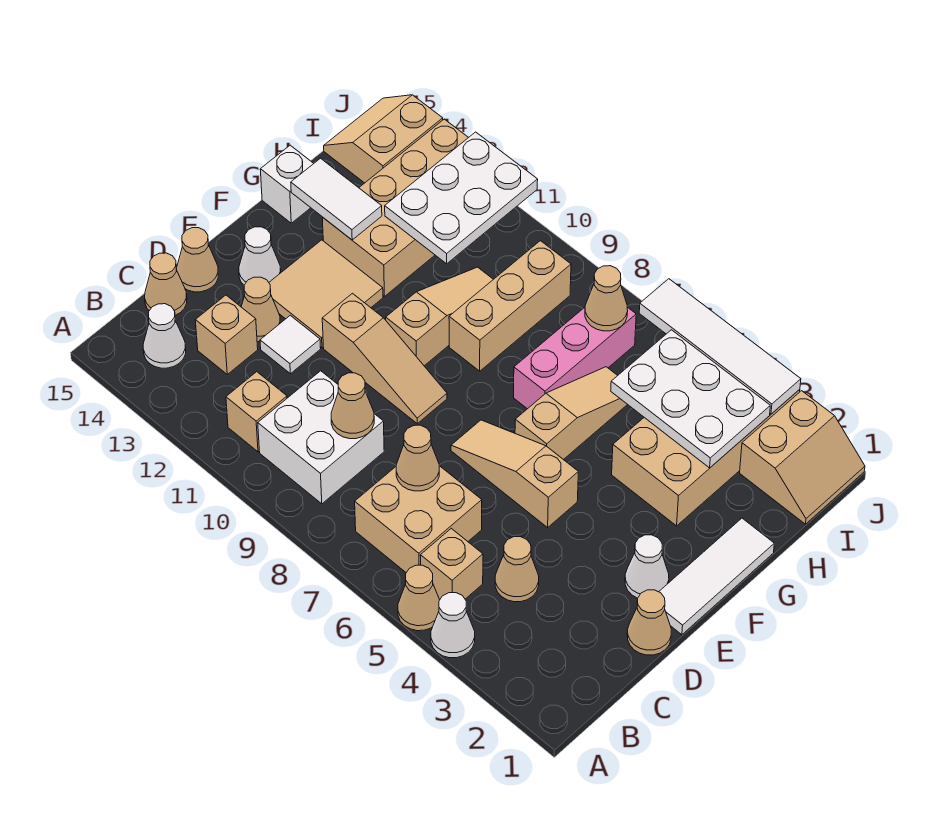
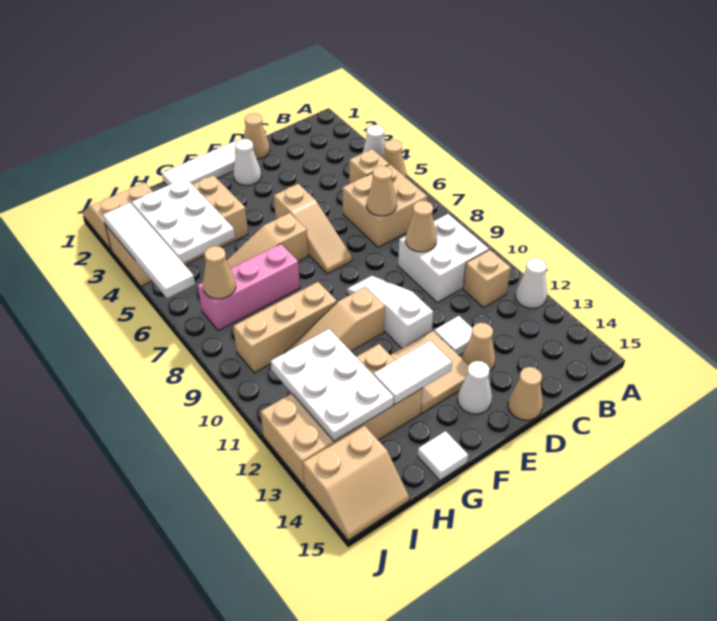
white 1x1 cone [143,304,186,368] -> white 1x1 cone moved to [515,258,547,308]
tan 1x1 cone [495,537,539,602] -> none
tan 1x1 brick [195,295,258,374] -> none
tan 1x1 cone [145,253,187,315] -> none
tan 1x3 slope [322,293,447,423] -> white 1x3 slope [347,276,433,348]
white 1x2 tile [291,158,382,240] -> white 1x2 tile turned to [374,341,452,404]
white 1x1 brick [260,145,314,223] -> white 1x1 tile [417,431,468,480]
white 2x3 plate [385,132,538,264] -> white 2x3 plate turned to [271,329,394,441]

